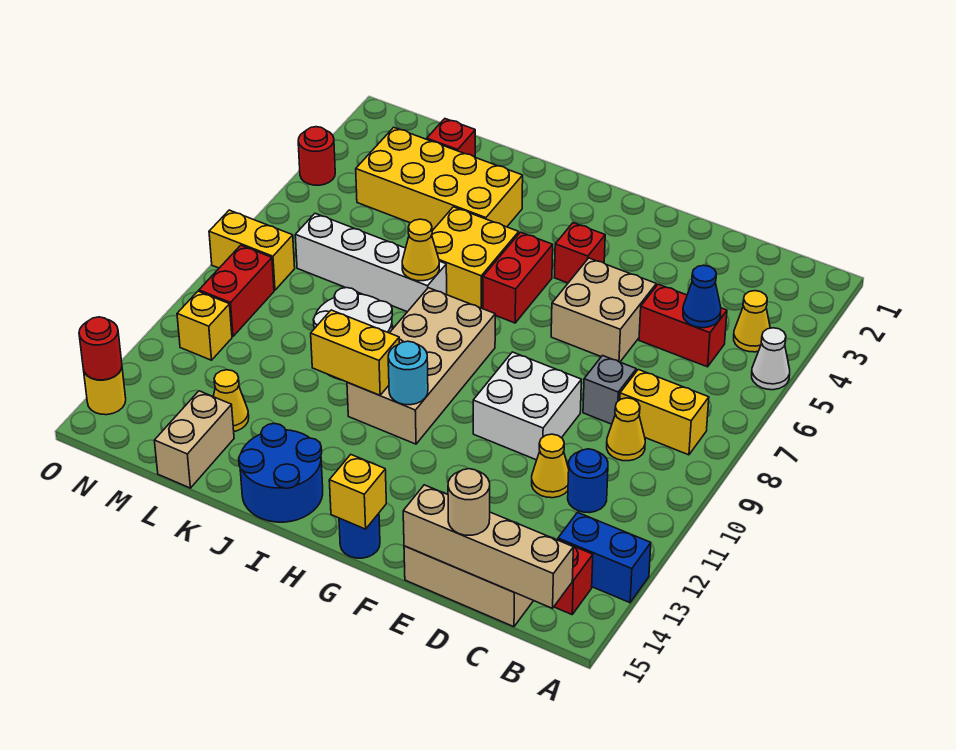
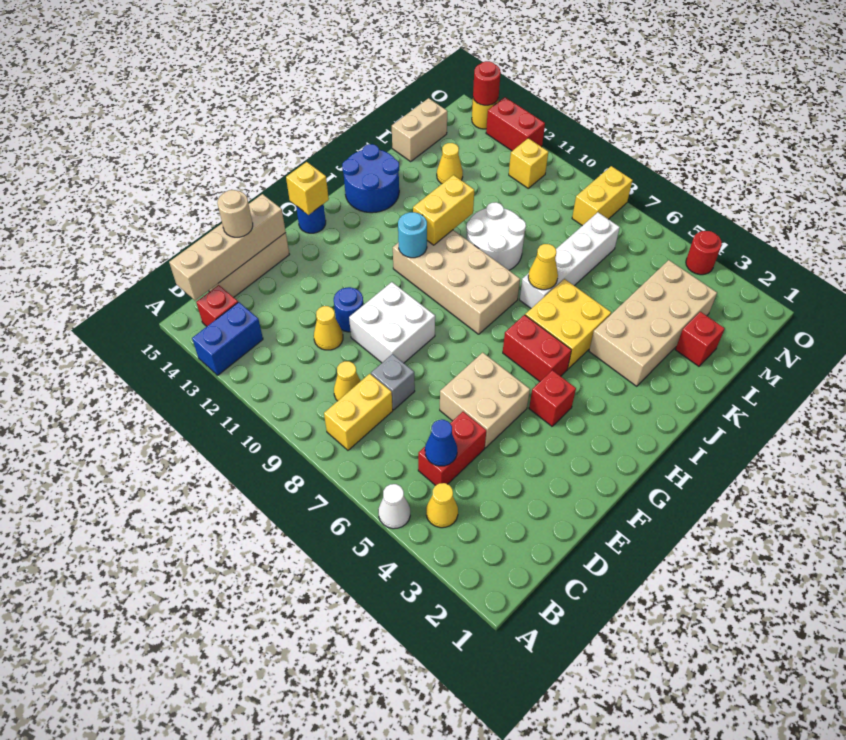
blue 1x1 round brick [568,449,608,513] -> blue 1x1 round brick moved to [334,287,363,332]
yellow 2x4 brick [356,127,523,231] -> tan 2x4 brick [589,260,717,386]
tan 1x2 brick [154,391,234,488] -> tan 1x2 brick turned to [392,98,447,161]
red 1x2 brick [199,245,274,337] -> red 1x2 brick moved to [486,97,545,151]

